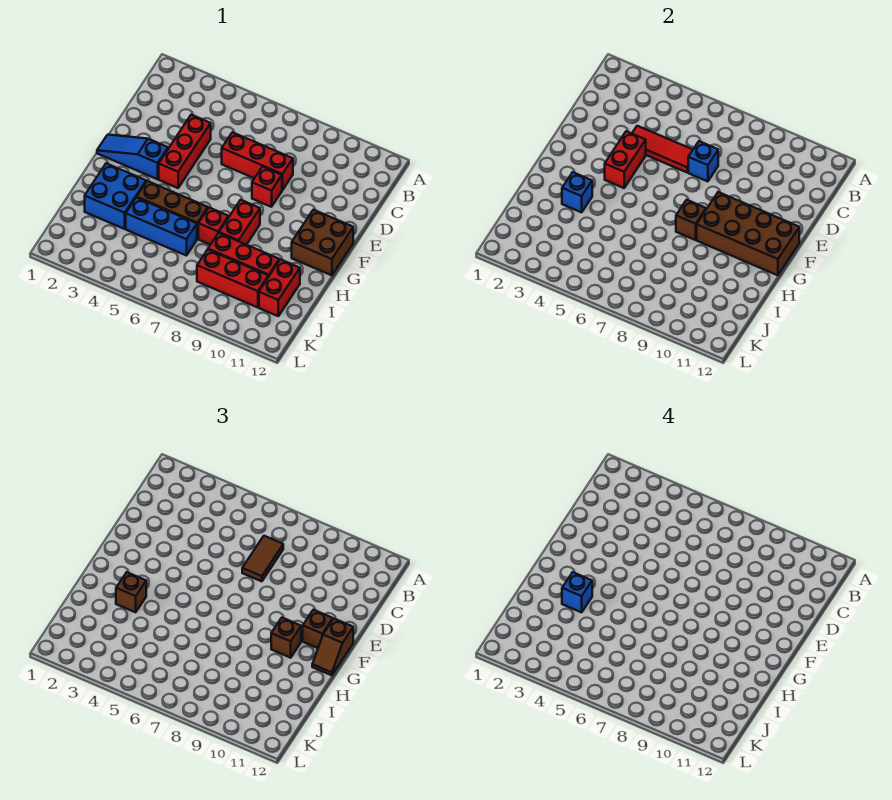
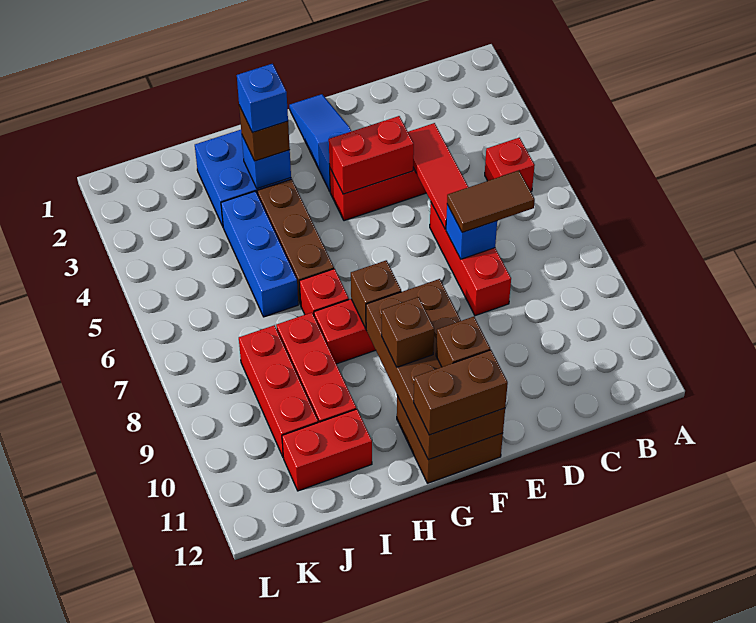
red 1x1 brick [252,167,282,207] -> red 1x1 brick moved to [485,138,535,192]
brown 1x2 slope [312,619,353,675] -> brown 1x2 brick [414,350,508,435]

